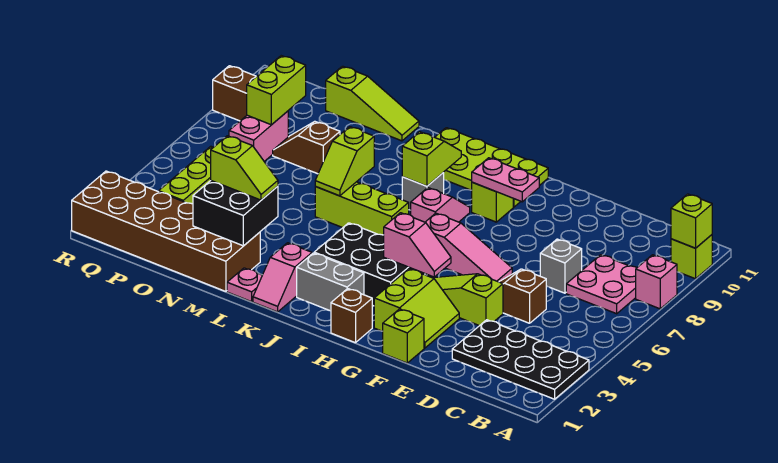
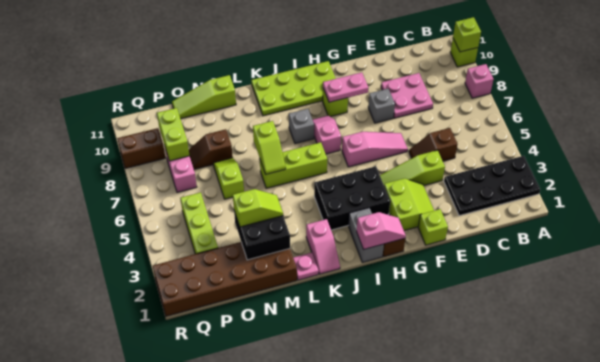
pink 2x2 plate [566,255,637,314] -> pink 2x2 plate moved to [381,73,433,118]
grey 1x1 brick [540,239,582,293] -> grey 1x1 brick moved to [368,89,395,123]
pink 1x2 slope [384,213,451,277] -> pink 1x2 slope moved to [357,212,406,250]
grey 1x2 brick [297,253,364,311] -> grey 1x2 brick turned to [348,208,384,262]
lime 1x2 slope [402,132,461,186] -> lime 1x2 slope moved to [213,158,244,199]
lime 1x3 slope [326,66,419,141] -> lime 1x3 slope turned to [172,75,236,119]

